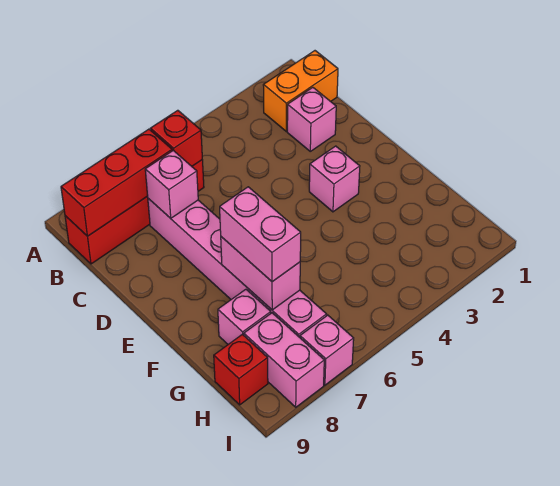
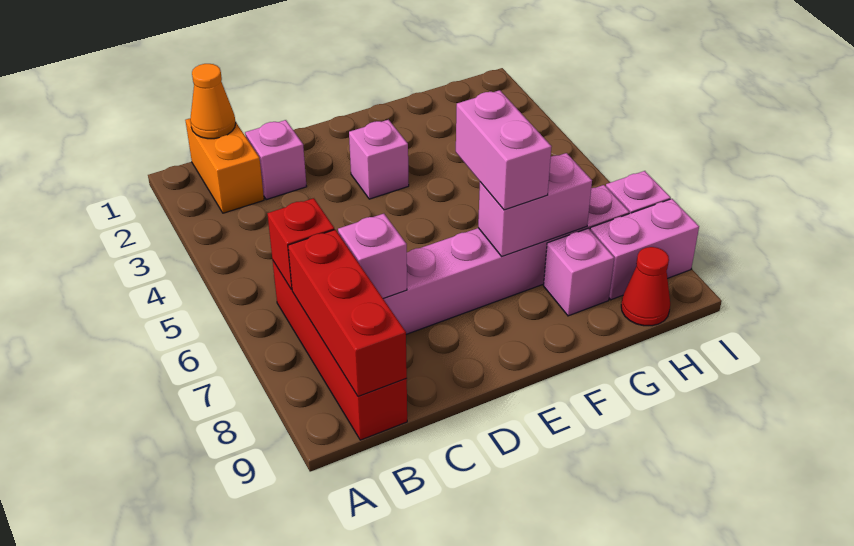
none -> orange 1x1 cone [190,64,236,139]
pink 1x2 brick [220,187,301,282] -> pink 1x2 brick turned to [456,90,552,210]
red 1x1 brick [214,334,268,405] -> red 1x1 cone [621,247,670,326]

